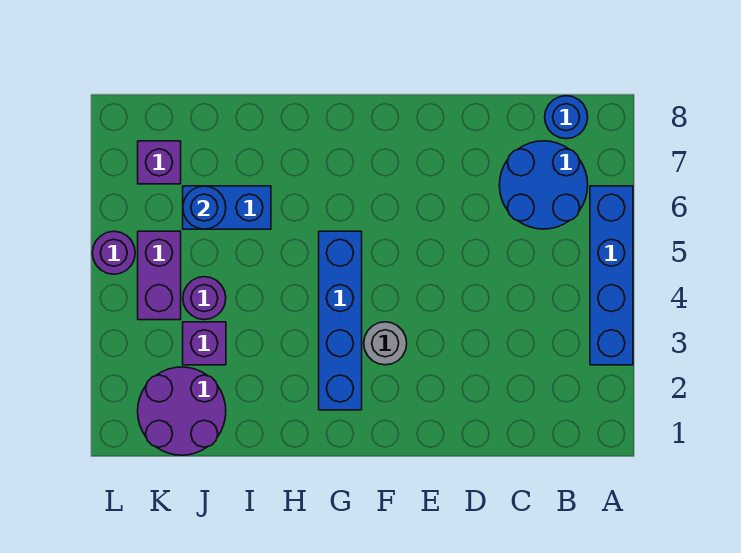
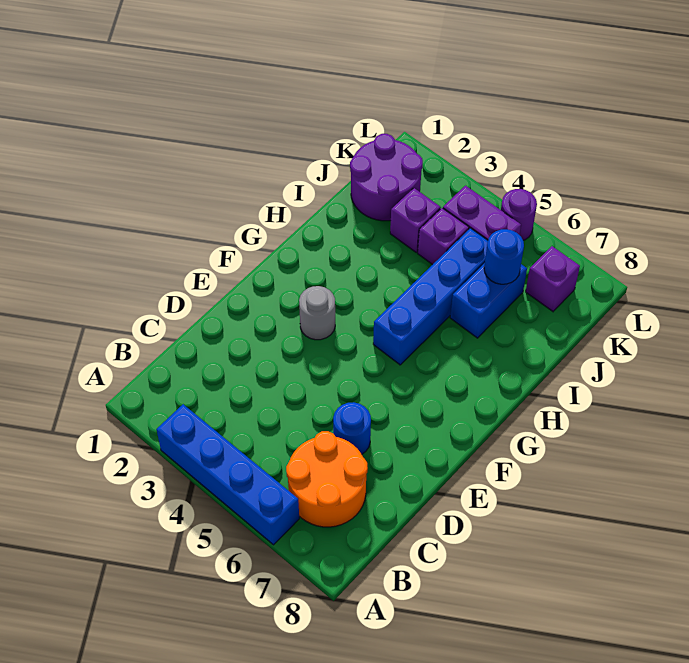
blue 2x2 round brick [499,141,588,229] -> orange 2x2 round brick [286,431,368,527]
blue 1x1 round brick [545,96,588,139] -> blue 1x1 round brick moved to [333,402,371,454]
blue 1x4 brick [319,231,362,410] -> blue 1x4 brick turned to [373,228,488,365]
purple 1x1 round brick [183,277,226,320] -> purple 1x1 brick [418,208,469,265]

